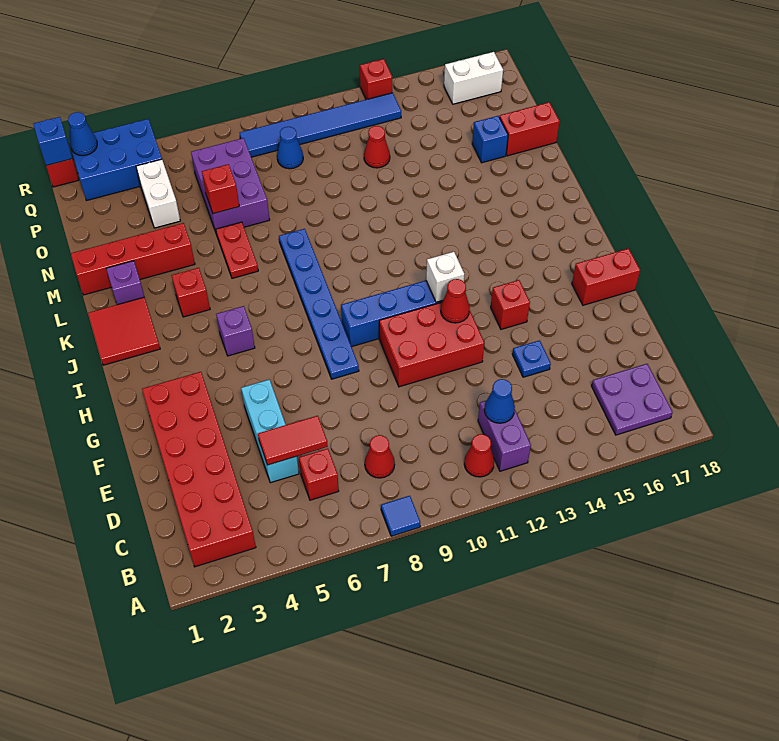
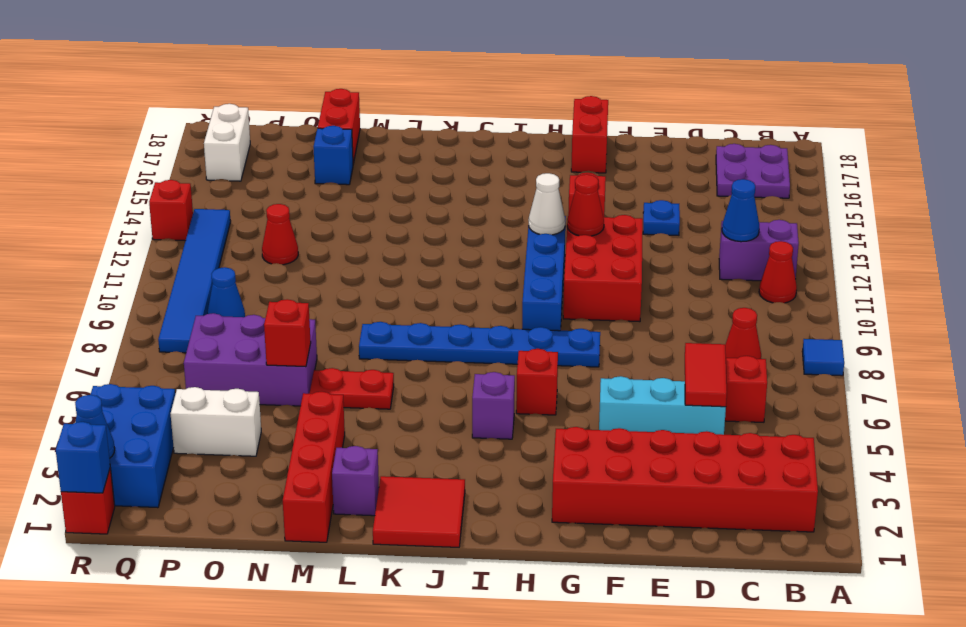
white 1x1 brick [426,252,464,302] -> white 1x1 cone [529,173,565,235]
red 1x1 brick [171,268,210,317] -> red 1x1 brick moved to [516,349,558,415]

